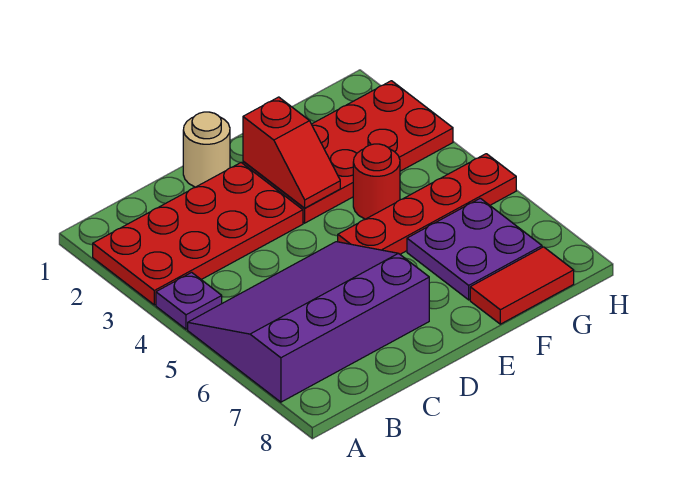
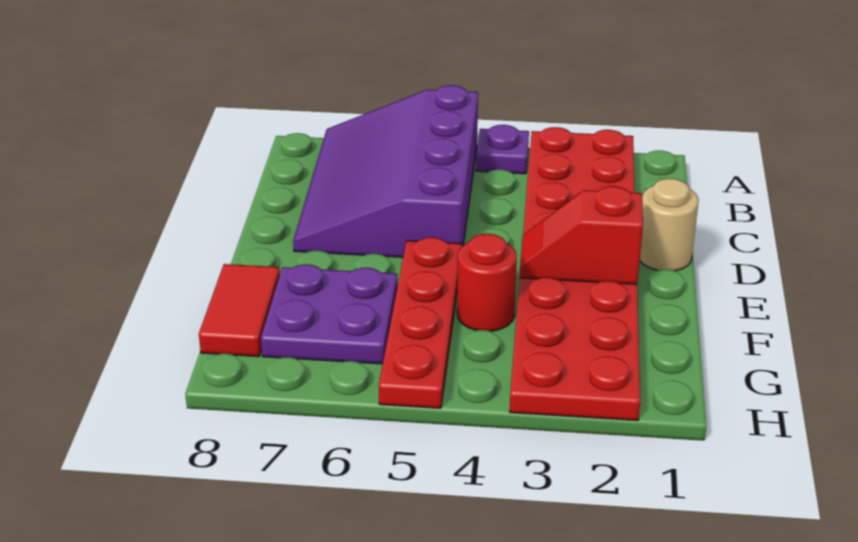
purple 3x4 slope [188,242,429,402] -> purple 3x4 slope turned to [293,85,478,257]

